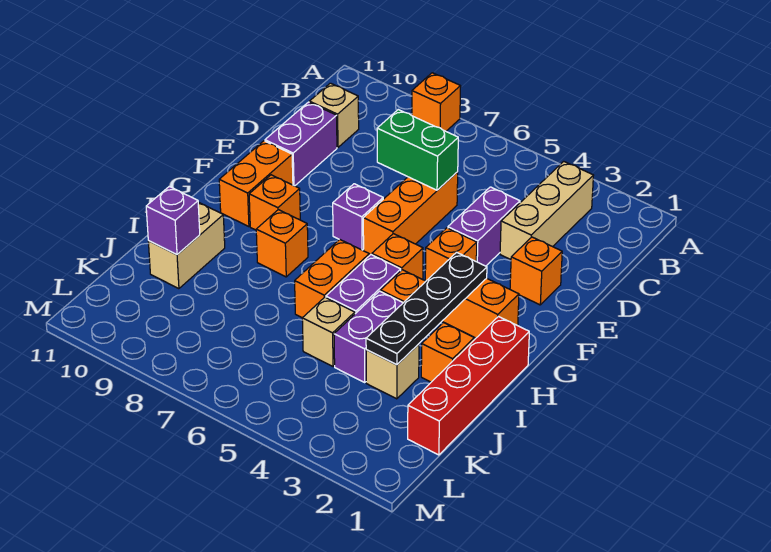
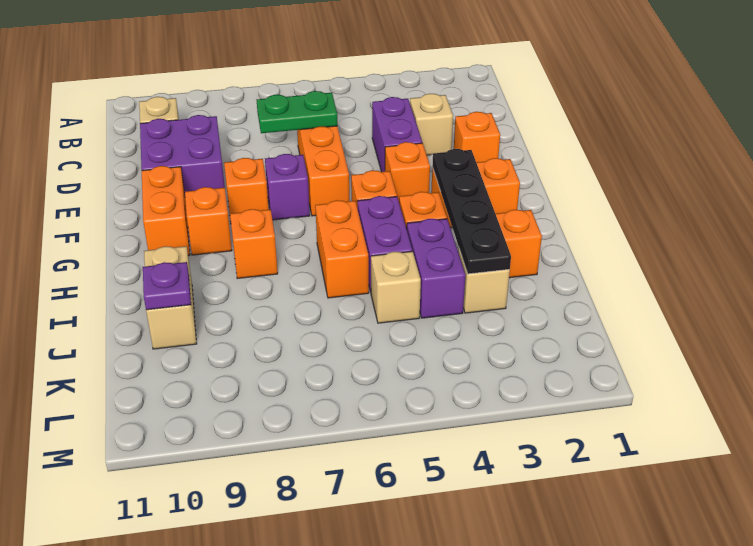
orange 1x1 brick [412,73,461,131] -> orange 1x1 brick moved to [224,158,269,221]
tan 1x3 brick [500,161,594,260] -> tan 1x1 brick [410,94,453,155]
green 1x2 brick [377,110,458,190] -> green 1x2 plate [257,91,338,133]
purple 1x2 brick [265,102,337,186] -> purple 2x2 brick [140,115,225,193]
red 1x4 brick [408,317,529,455] -> none
purple 1x1 brick [146,187,200,255] -> purple 1x1 plate [143,262,191,310]

